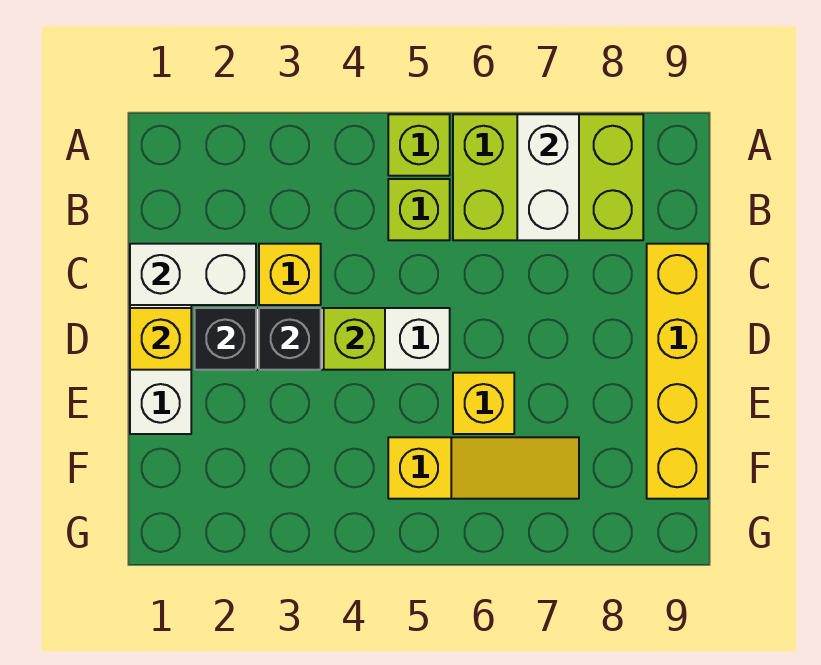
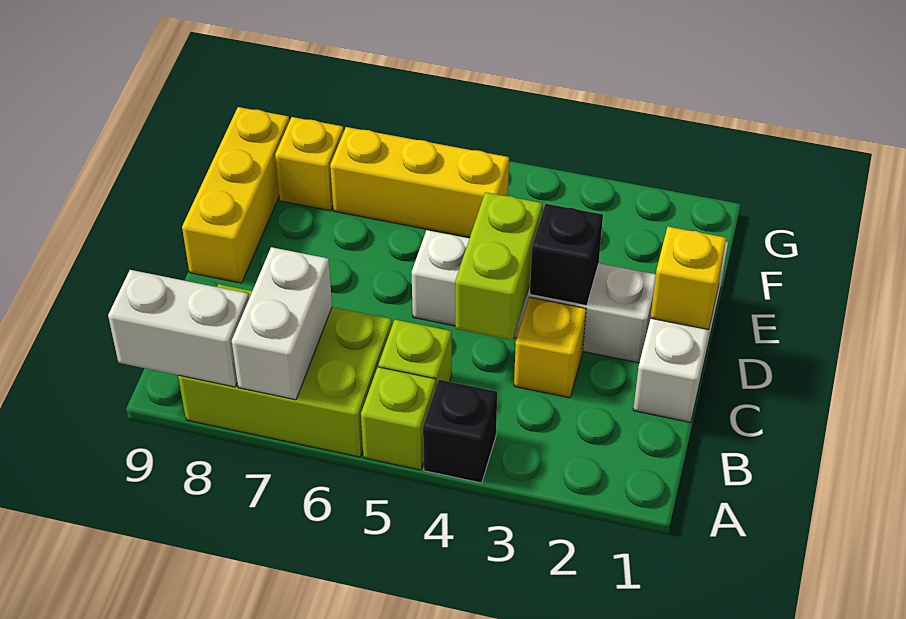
white 1x2 brick [130,244,256,305] -> white 1x2 brick moved to [108,270,249,387]
yellow 1x4 brick [647,244,708,499] -> yellow 1x3 brick [182,107,289,283]
black 1x1 brick [195,308,256,370] -> black 1x1 brick moved to [423,380,497,483]
lime 1x1 brick [324,308,385,370] -> lime 1x2 brick [455,192,542,340]
yellow 1x1 brick [453,373,514,434] -> yellow 1x1 brick moved to [275,117,344,211]
yellow 1x3 slope [388,437,579,499] -> yellow 1x3 brick [330,127,509,237]

